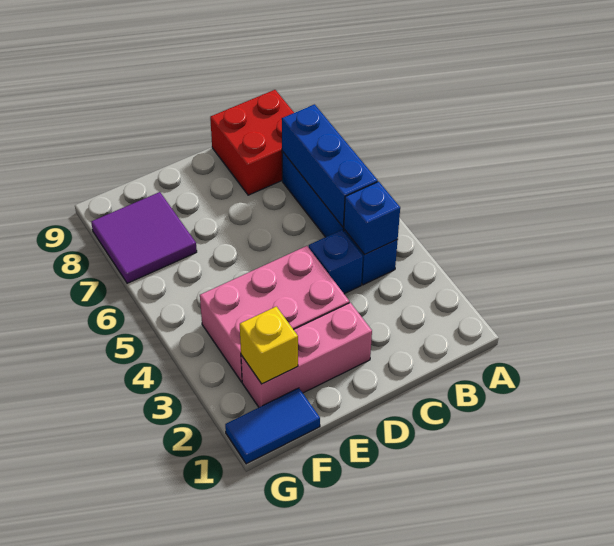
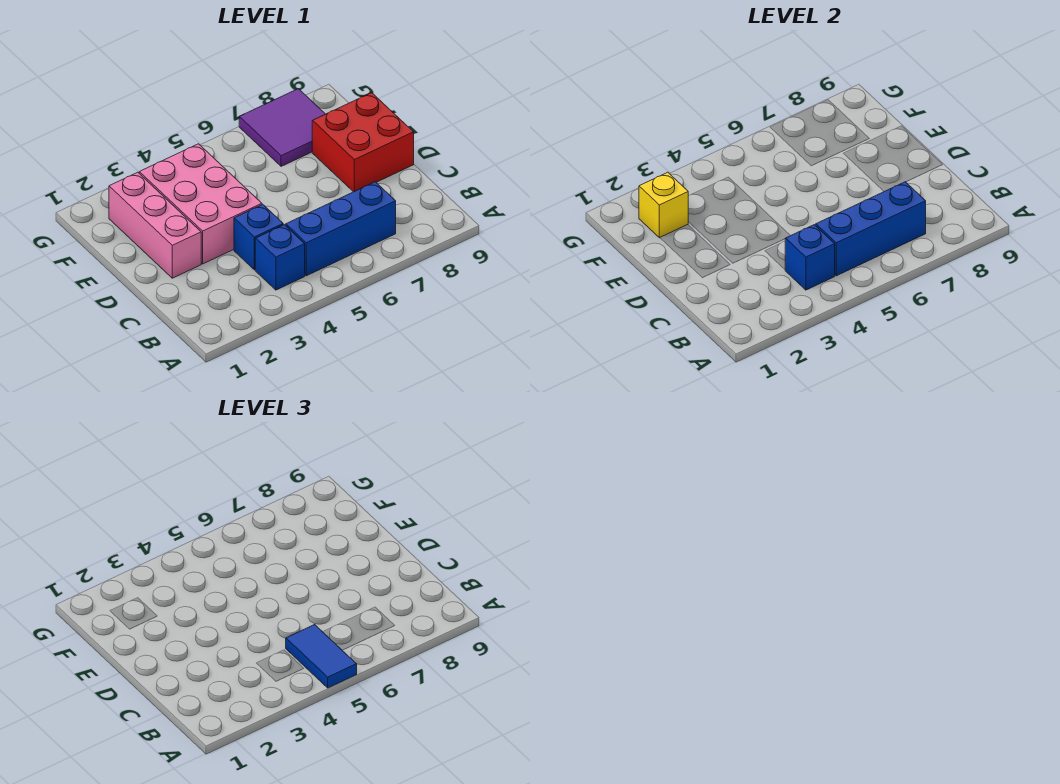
red 2x2 brick [210,90,294,195] -> red 2x2 brick moved to [312,93,414,192]
blue 1x2 tile [225,388,320,464] -> blue 1x2 tile moved to [286,625,357,688]

